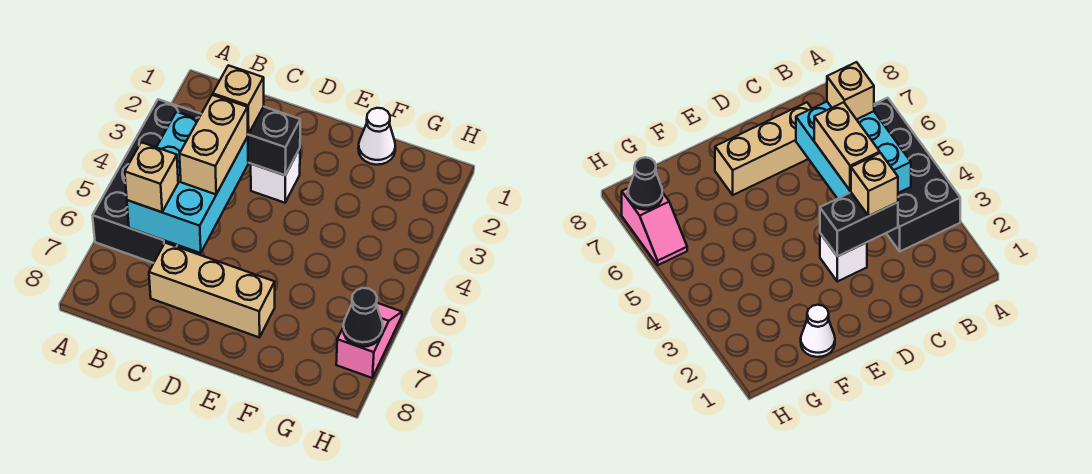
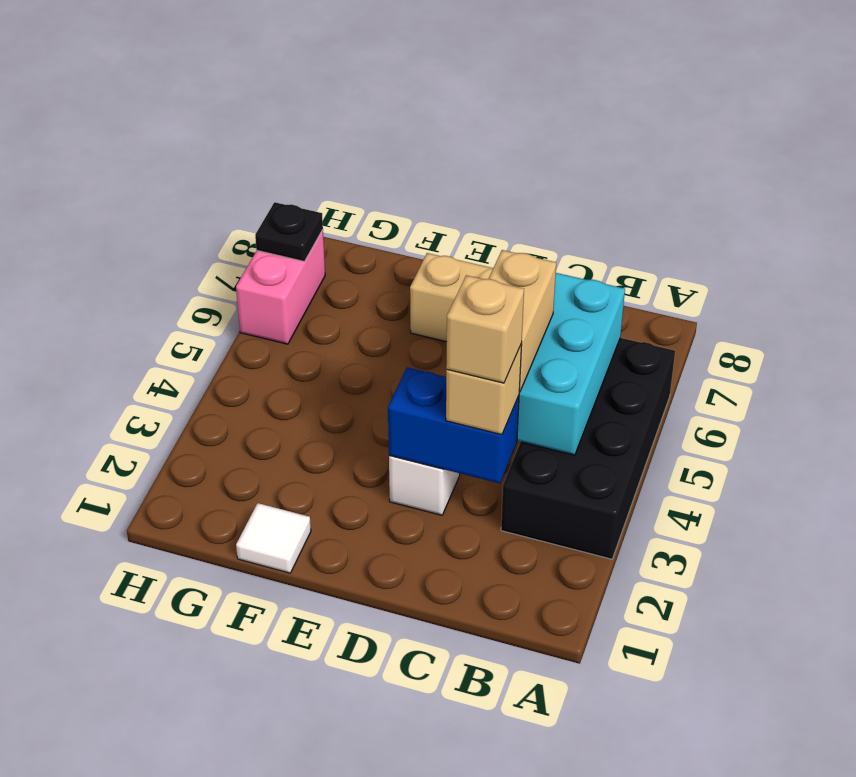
tan 1x1 brick [125,142,178,212] -> tan 1x1 brick moved to [446,275,524,383]
black 1x2 brick [248,107,300,175] -> blue 1x2 brick [388,368,519,483]
white 1x1 cone [358,108,395,165] -> white 1x1 tile [236,503,311,573]
pink 1x2 slope [336,303,402,378] -> pink 1x2 brick [236,230,325,344]
black 1x1 cone [343,288,383,347] -> black 1x1 plate [255,202,323,262]

